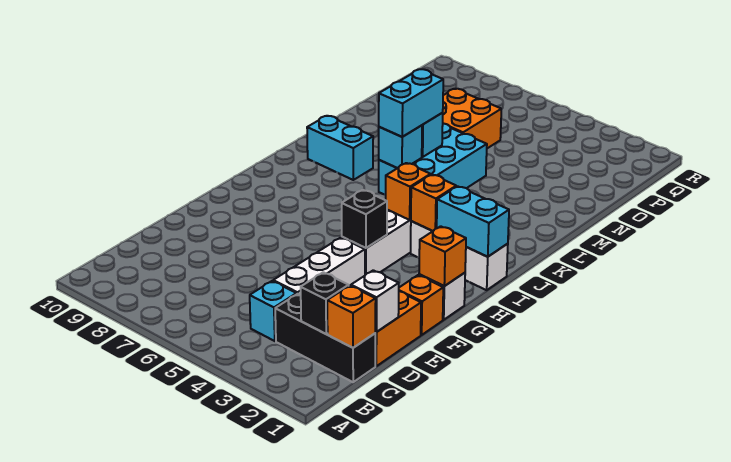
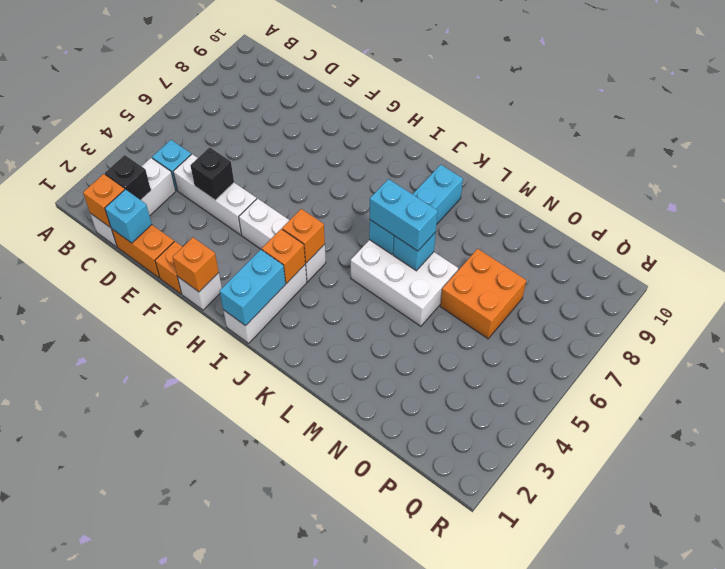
black 1x3 brick [275,294,375,382] -> white 1x3 brick [90,158,176,247]
white 1x1 brick [351,270,399,332] -> cyan 1x1 brick [105,189,152,243]
black 1x1 brick [342,190,387,248] -> black 1x1 brick moved to [190,147,234,200]
cyan 2x3 brick [379,123,487,195] -> white 2x3 brick [350,240,458,326]

